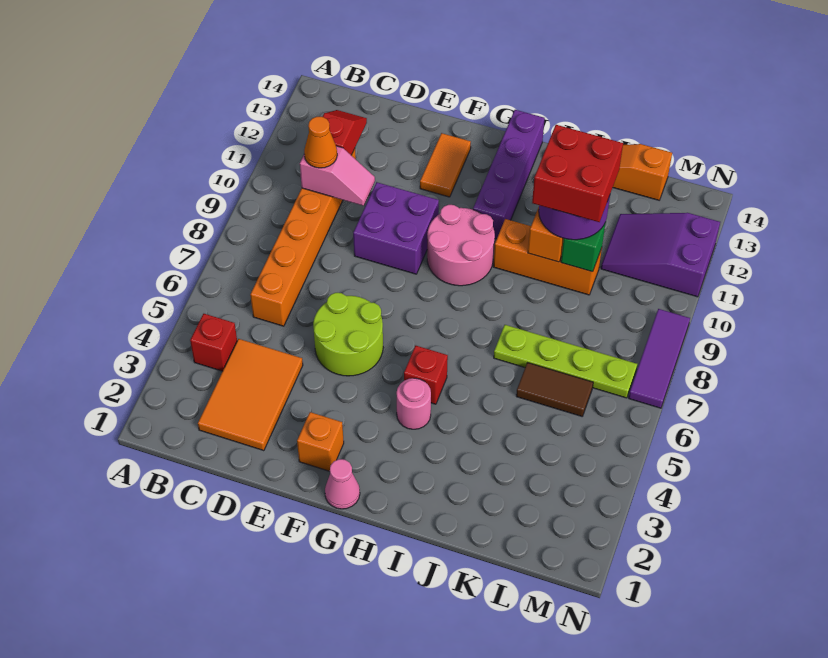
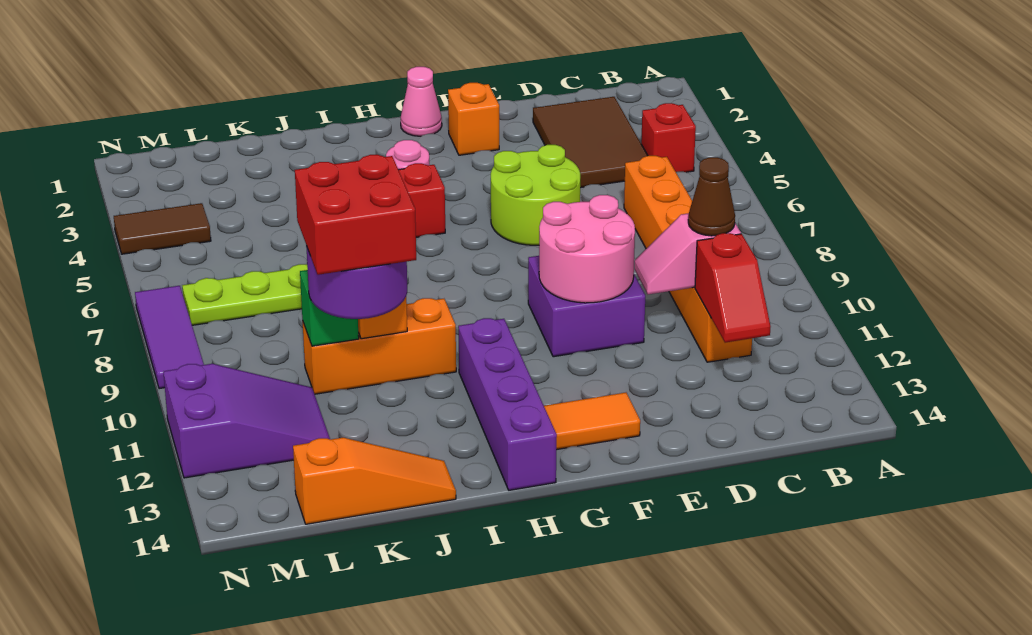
orange 2x3 tile [198,339,303,451] -> brown 2x3 tile [533,97,648,188]
orange 1x1 cone [304,117,337,168] -> brown 1x1 cone [688,157,735,236]
orange 1x2 tile [420,133,471,197] -> orange 1x2 tile turned to [544,393,640,450]
pink 2x2 round brick [427,205,495,286] -> pink 2x2 round brick moved to [539,195,635,303]
brown 1x2 tile [516,363,593,416] -> brown 1x2 tile moved to [114,203,211,254]

